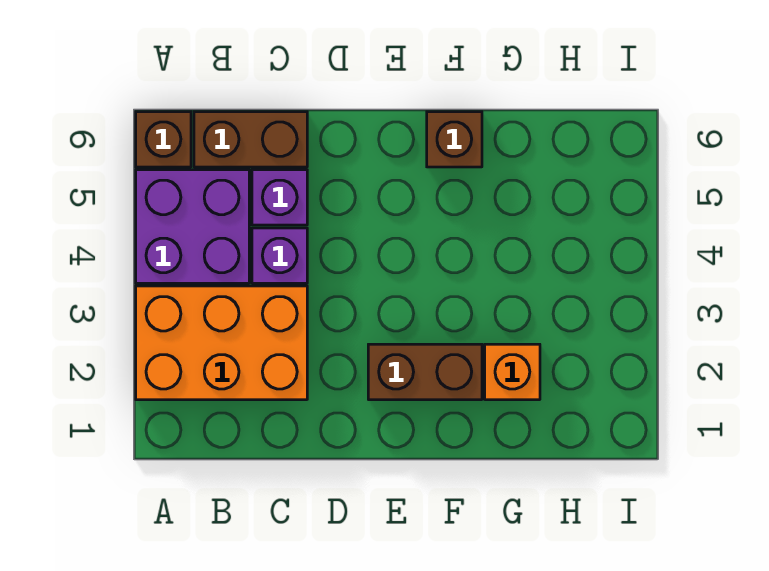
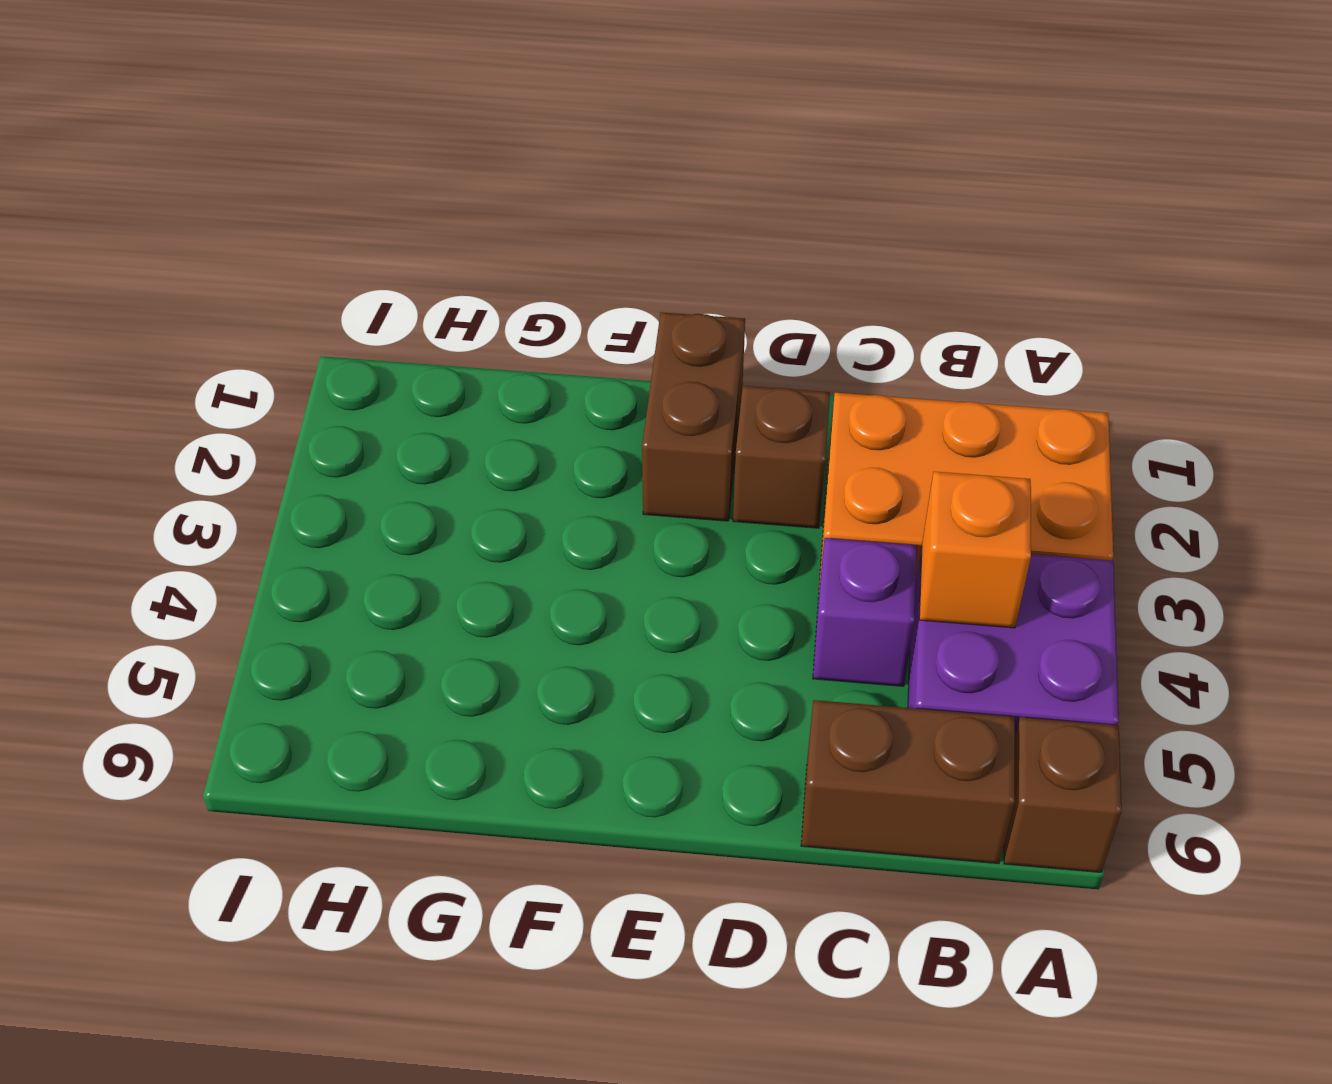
purple 1x1 brick [252,170,307,225] -> none
brown 1x2 brick [368,344,482,400] -> brown 1x2 brick turned to [642,312,745,521]
brown 1x1 brick [427,112,482,167] -> brown 1x1 brick moved to [733,386,830,528]
orange 1x1 brick [485,344,540,400] -> orange 1x1 brick moved to [919,472,1031,628]

